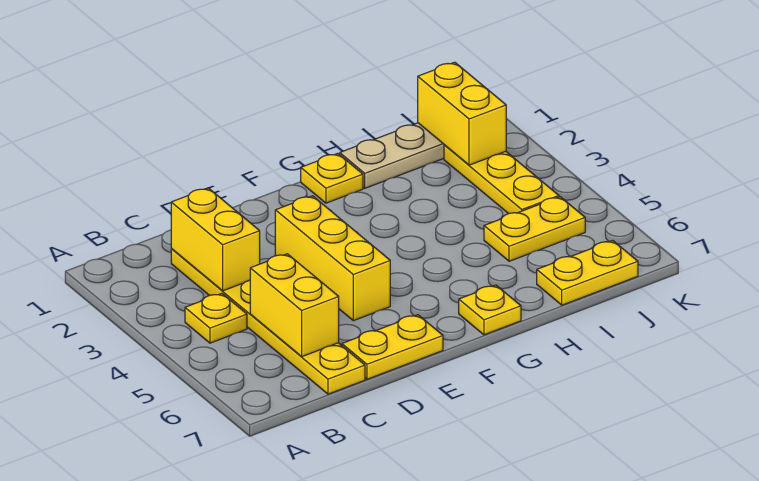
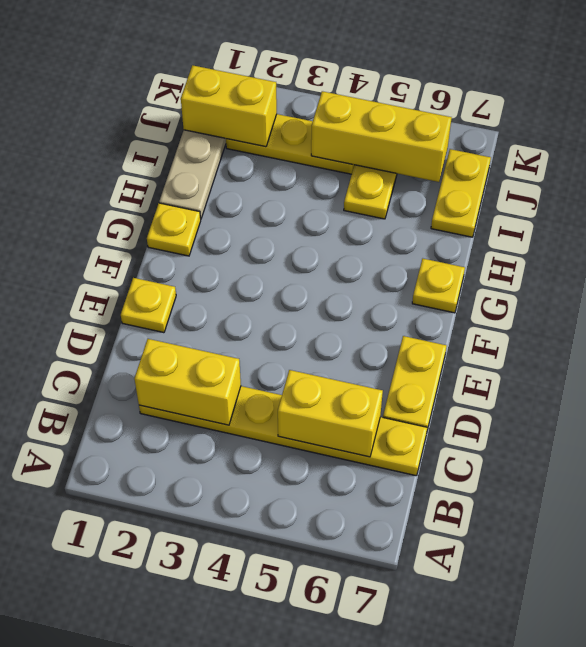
yellow 1x1 plate [185,293,247,343] -> yellow 1x1 plate moved to [121,278,176,333]
yellow 1x3 brick [275,196,390,321] -> yellow 1x3 brick moved to [311,91,452,182]

